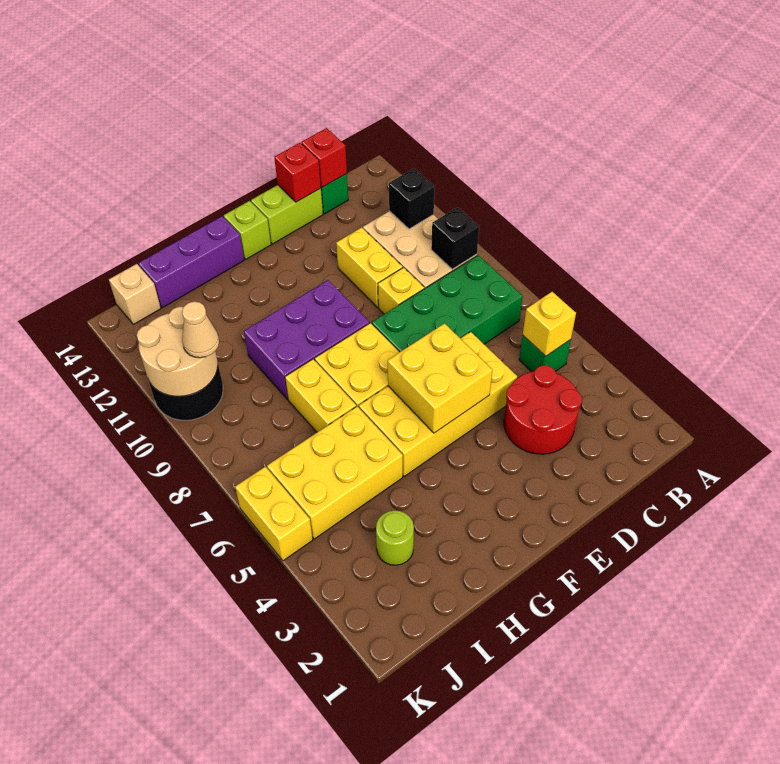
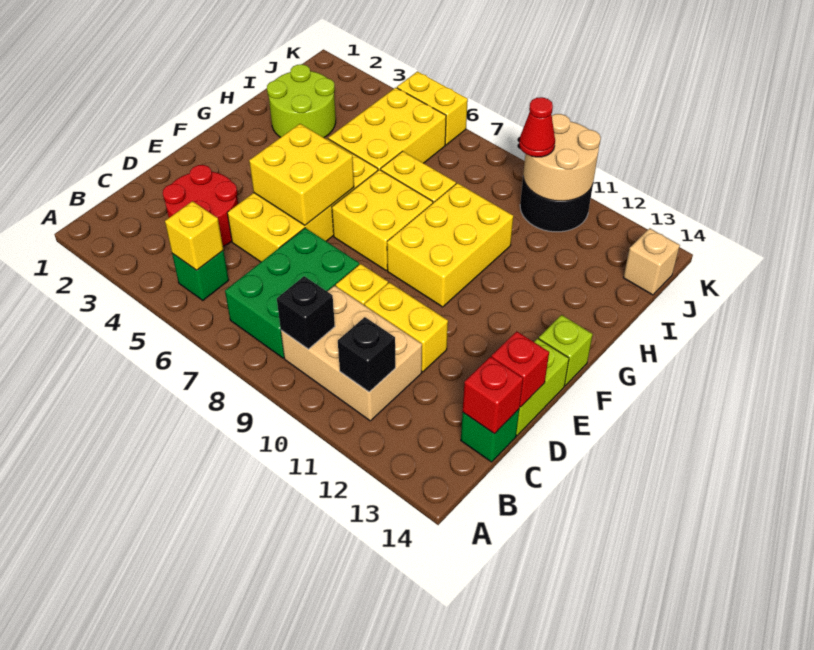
green 2x4 brick [372,255,523,352] -> green 2x3 brick [225,228,359,358]
purple 2x3 brick [244,280,369,399] -> yellow 2x3 brick [387,183,513,307]
purple 1x3 brick [139,216,244,308] -> none
lime 1x1 round brick [376,510,414,565] -> lime 2x2 round brick [267,64,336,138]
tan 1x1 cone [182,302,219,358] -> red 1x1 cone [519,97,555,157]

